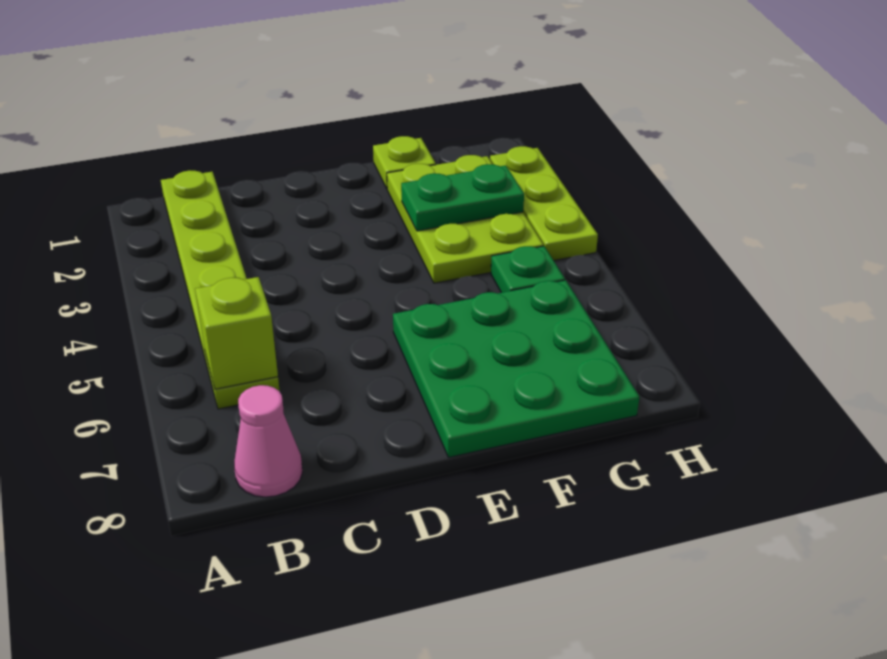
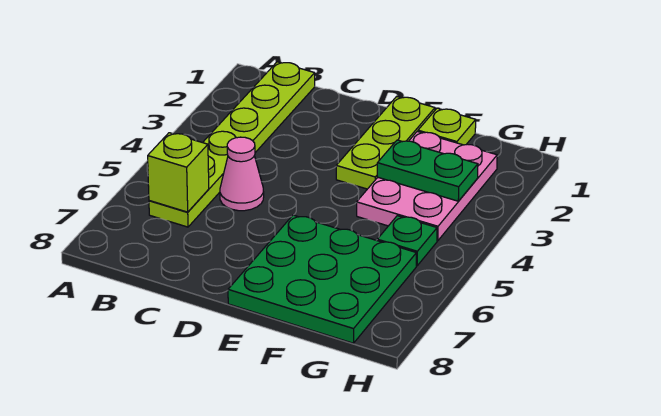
pink 1x1 cone [234,385,303,497] -> pink 1x1 cone moved to [220,137,264,211]
lime 2x3 plate [387,155,543,283] -> pink 2x3 plate [357,131,497,241]
lime 1x3 plate [490,146,598,260] -> lime 1x3 plate moved to [336,96,435,189]

